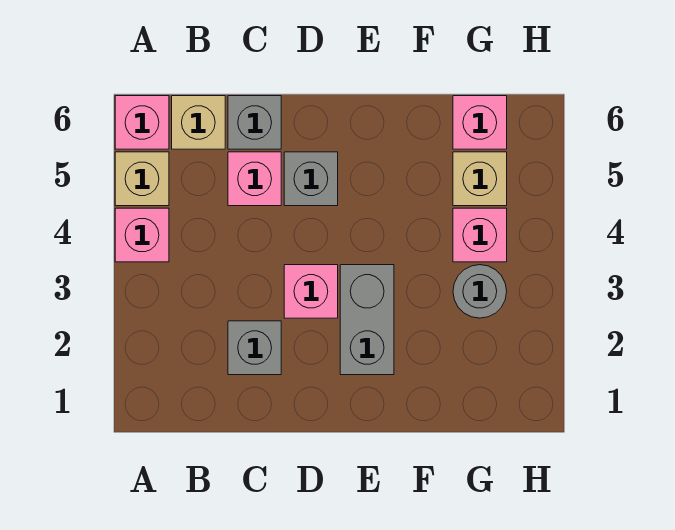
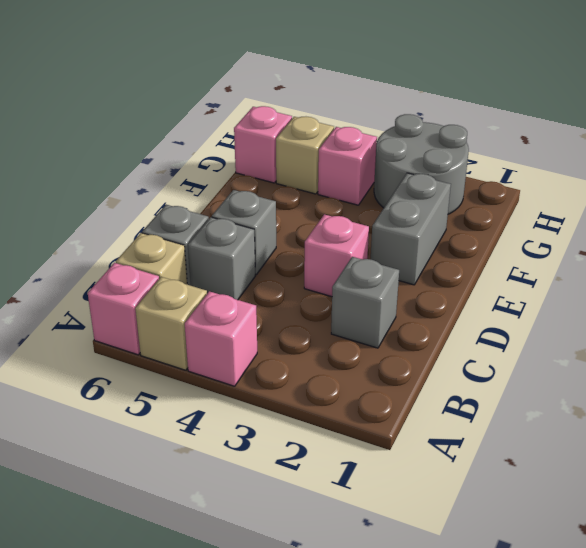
pink 1x1 brick [228,152,281,206] -> grey 1x1 brick [188,217,255,300]
grey 1x2 brick [340,265,394,375] -> grey 1x2 brick turned to [371,173,451,285]
grey 1x1 round brick [453,265,507,318] -> grey 2x2 round brick [374,114,469,214]

